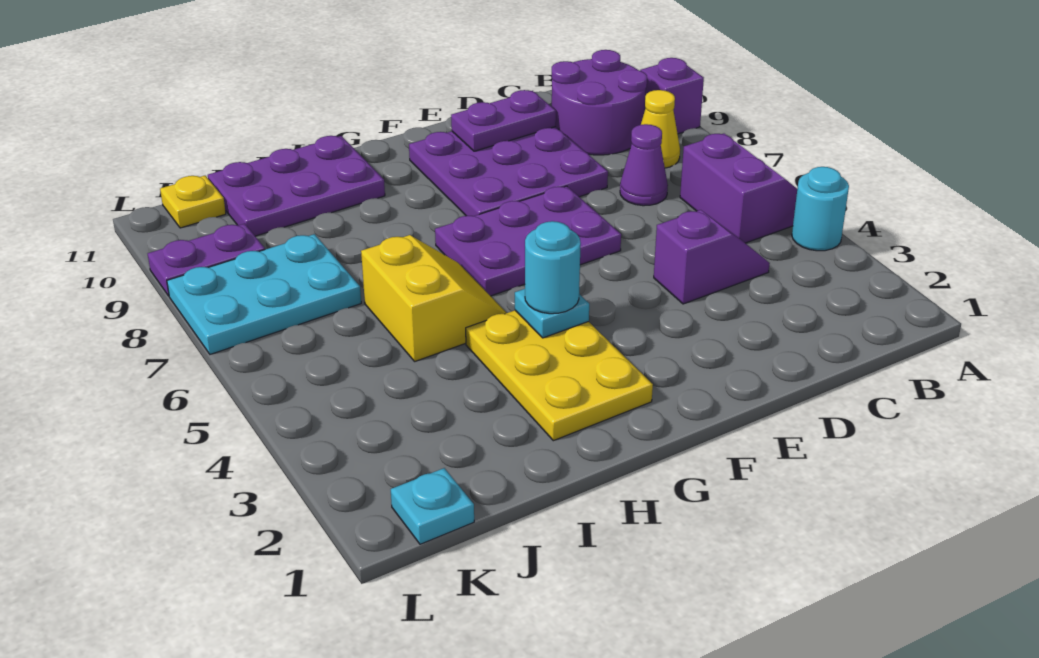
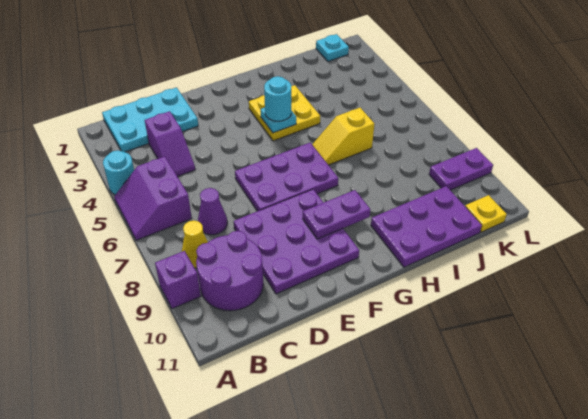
purple 1x2 slope [654,210,770,304] -> purple 1x2 slope turned to [145,111,195,177]
purple 1x2 plate [451,90,556,151] -> purple 1x2 plate moved to [303,190,370,239]
yellow 2x3 plate [466,310,653,441] -> yellow 2x2 plate [249,85,320,141]
yellow 2x2 slope [361,235,506,361] -> yellow 1x2 slope [312,108,374,165]
cyan 2x3 plate [167,234,361,354] -> cyan 2x3 plate moved to [102,88,198,152]

